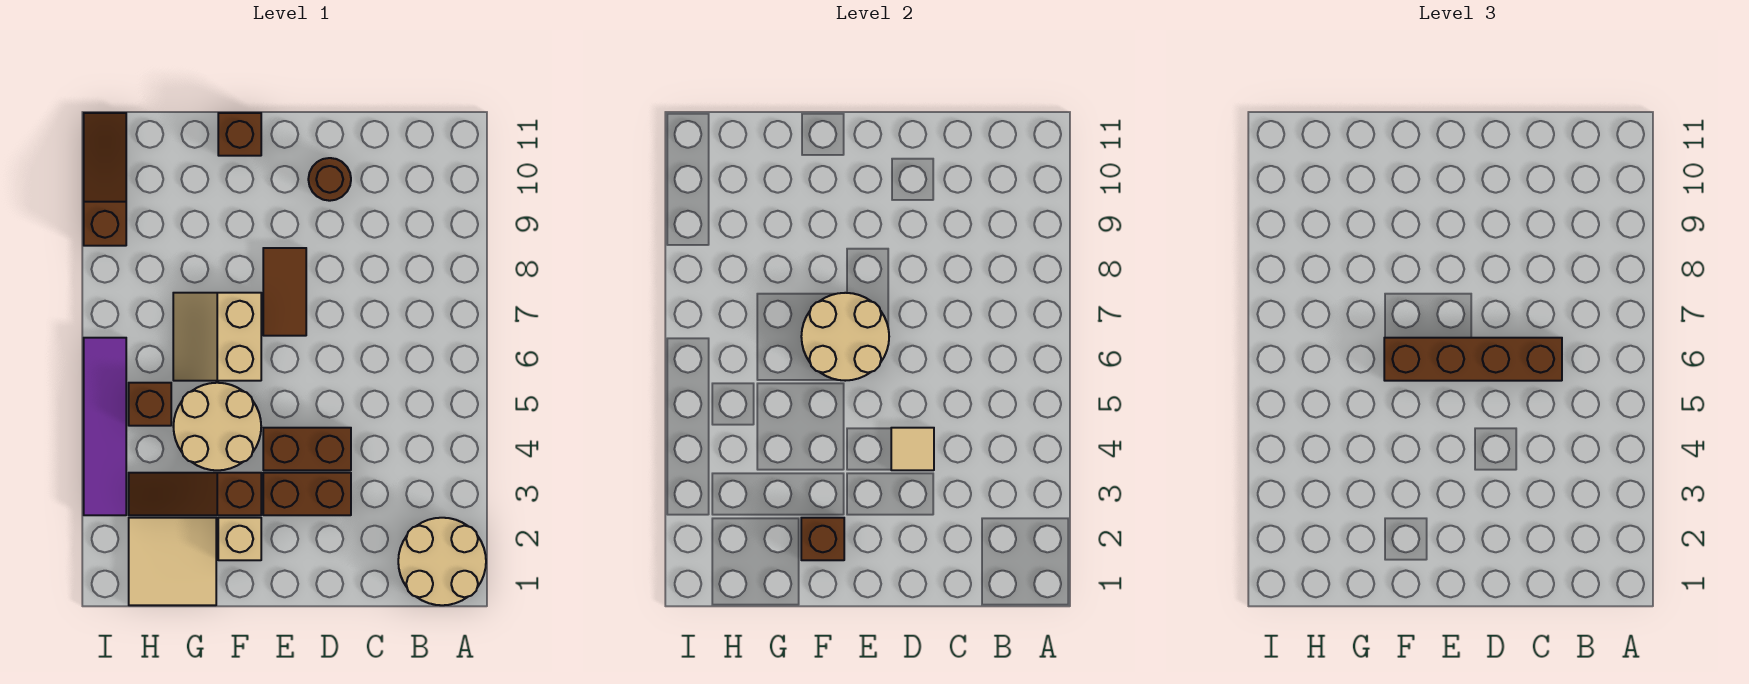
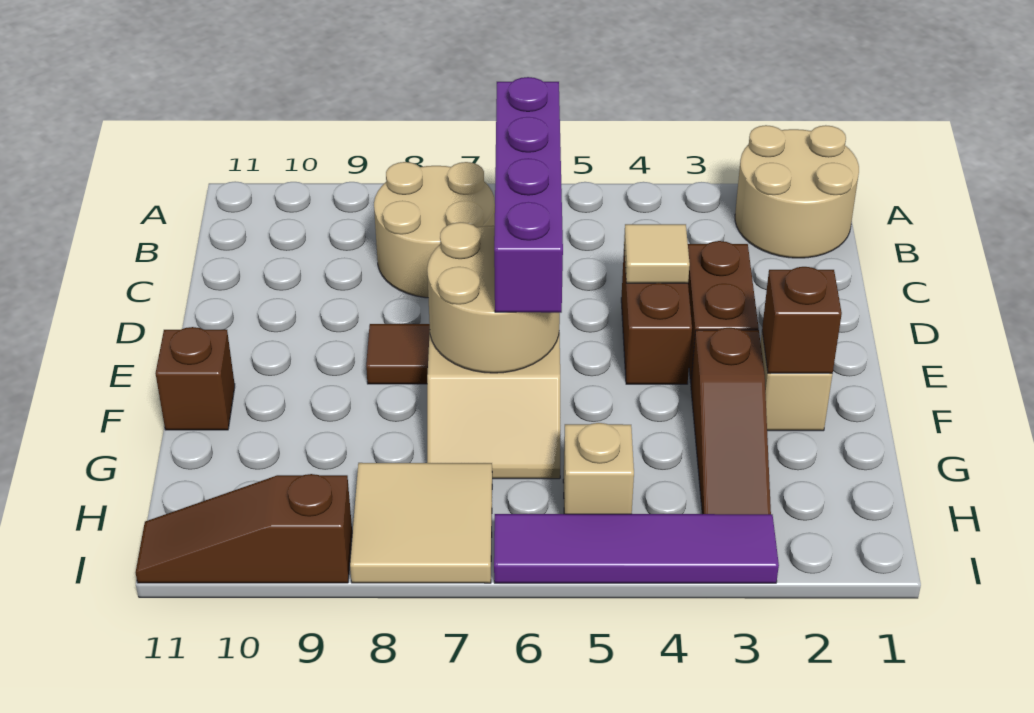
brown 1x4 brick [1384,338,1562,381] -> purple 1x4 brick [494,77,563,313]
brown 1x1 round brick [308,158,351,201] -> none
tan 2x2 round brick [173,383,261,470] -> tan 2x2 round brick moved to [374,162,495,298]
tan 2x2 tile [129,518,216,605] -> tan 2x2 tile moved to [350,463,492,583]
brown 1x1 brick [129,383,171,426] -> tan 1x1 brick [563,423,634,514]

